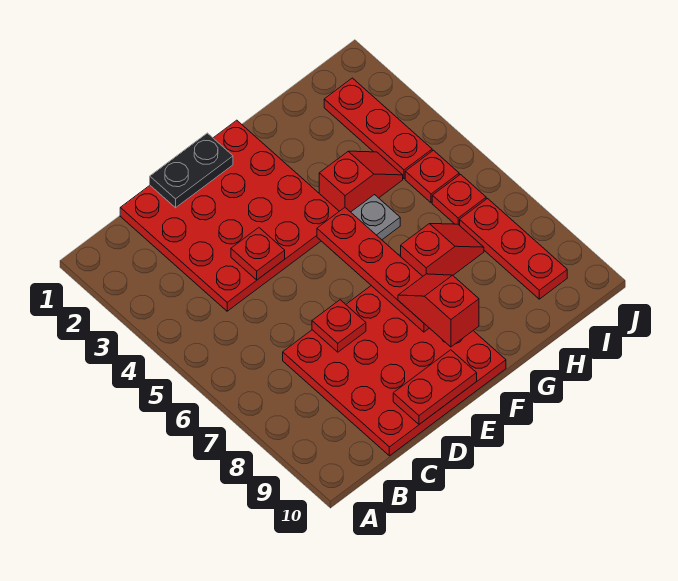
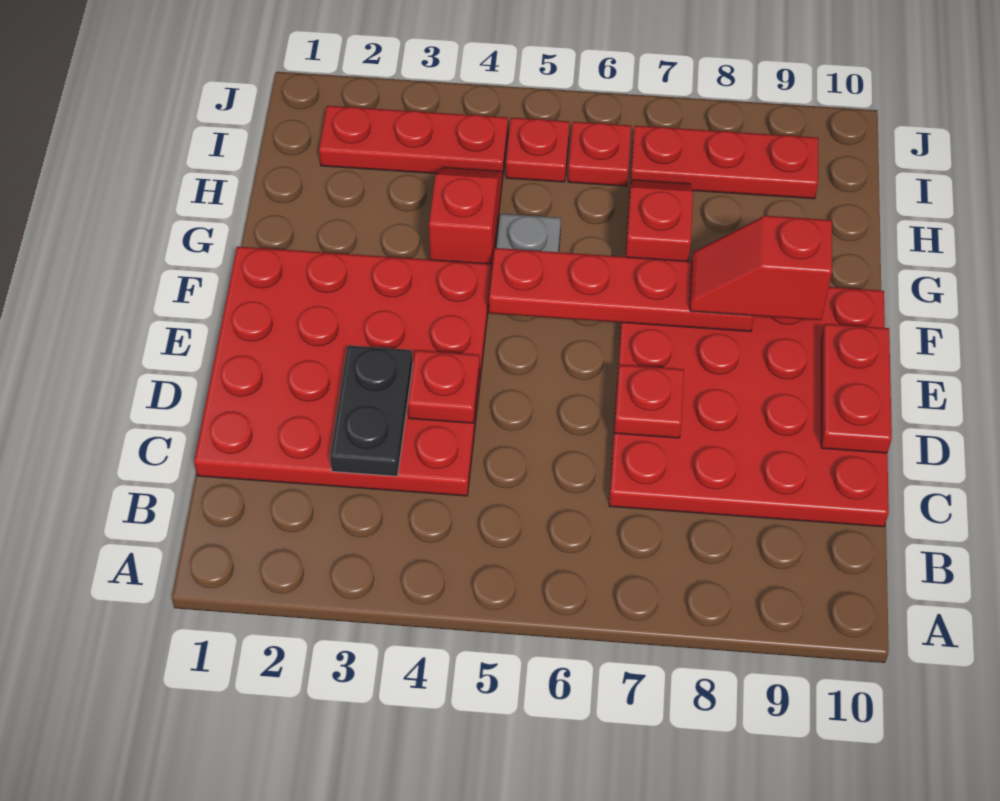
black 1x2 plate [150,133,233,208] -> black 1x2 plate moved to [330,346,413,476]

